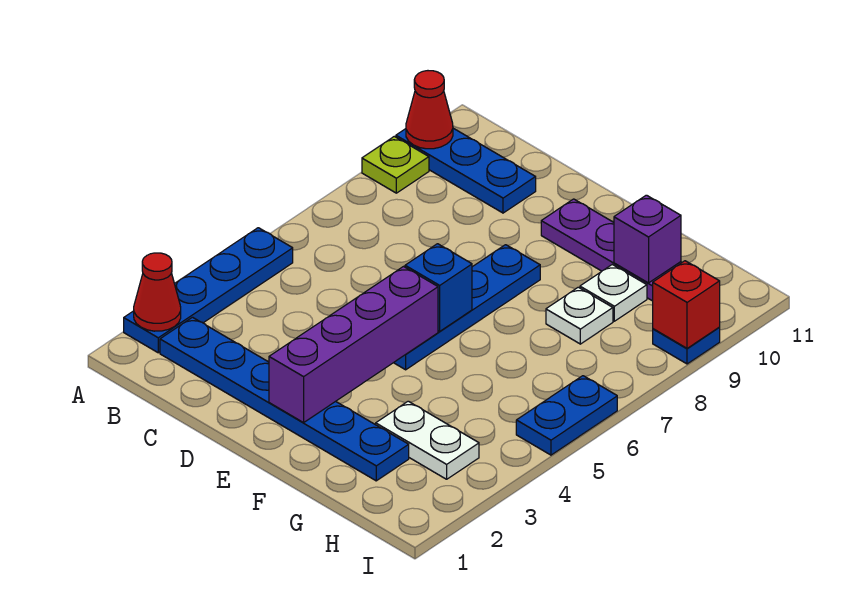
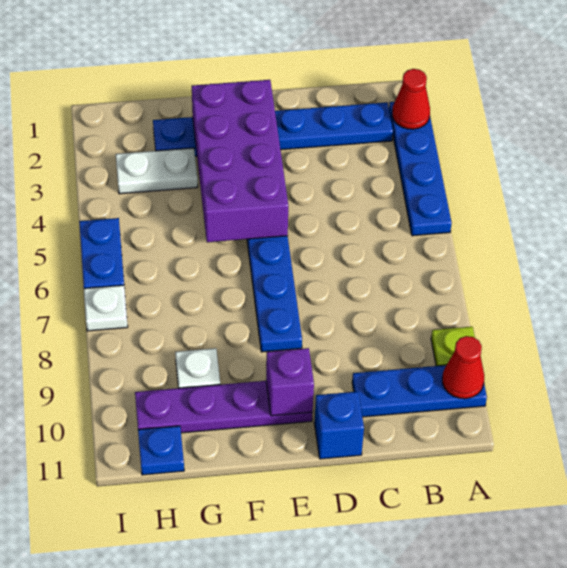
purple 1x4 brick [269,267,438,423] -> purple 2x4 brick [192,80,288,242]
blue 1x1 brick [405,244,472,331] -> blue 1x1 brick moved to [314,392,364,459]
white 1x1 plate [546,287,613,344] -> white 1x1 plate moved to [84,285,128,331]
purple 1x1 brick [614,195,681,283] -> purple 1x1 brick moved to [266,348,314,416]
blue 1x1 plate [653,328,720,364] -> blue 1x1 plate moved to [138,426,184,475]
red 1x1 brick [653,261,720,348] -> none

